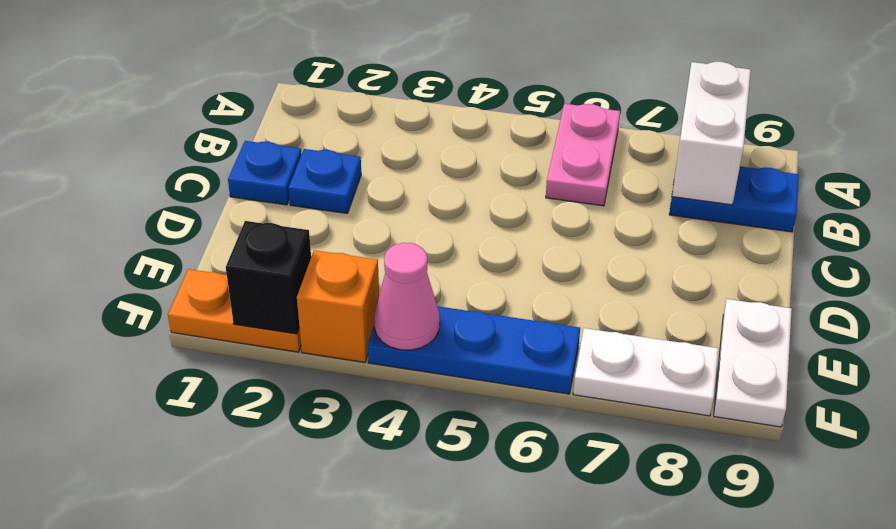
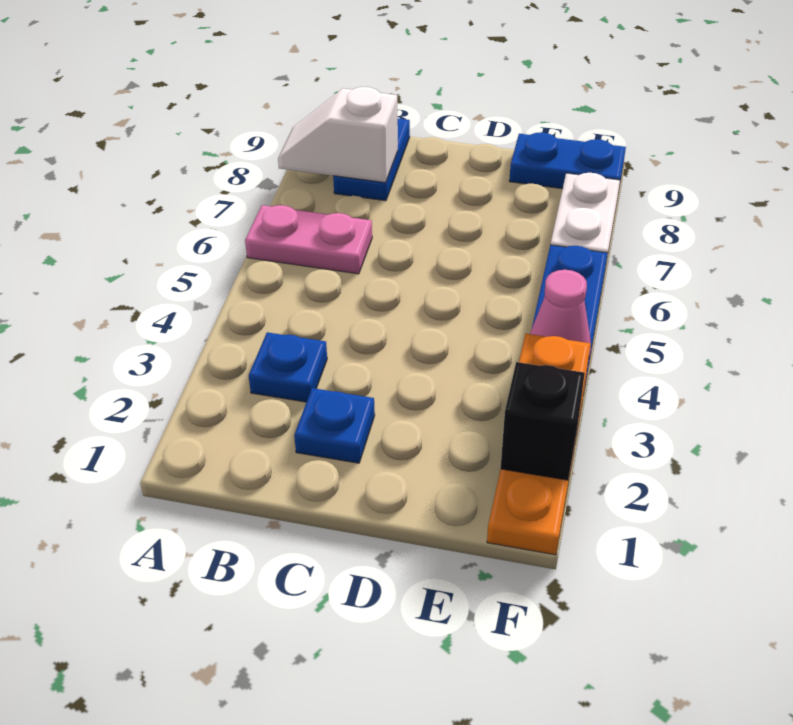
white 1x2 brick [672,62,751,205] -> white 1x2 slope [278,87,398,183]
blue 1x1 plate [228,141,302,205] -> blue 1x1 plate moved to [249,332,327,402]
white 1x2 plate [714,299,792,427] -> blue 1x2 plate [509,132,626,189]

